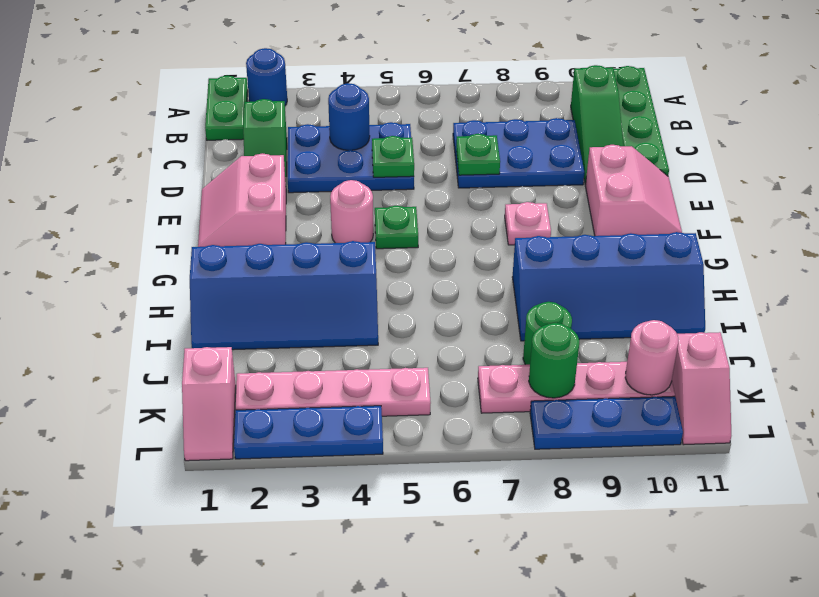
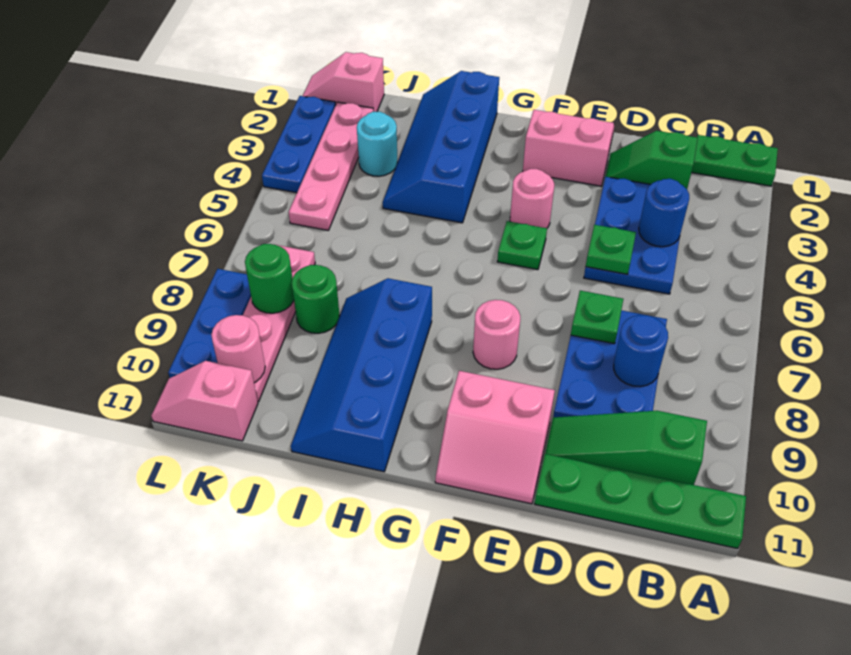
blue 1x1 round brick [246,48,287,106] -> blue 1x1 round brick moved to [614,315,668,387]
pink 1x1 plate [505,202,551,245] -> pink 1x1 round brick [473,300,520,369]
none -> cyan 1x1 round brick [357,112,397,176]

